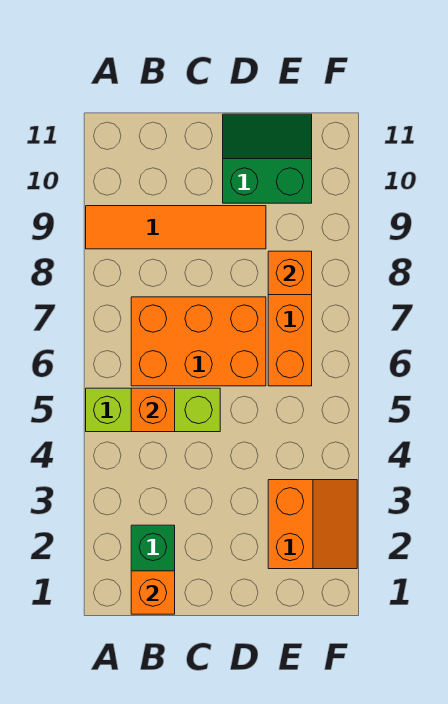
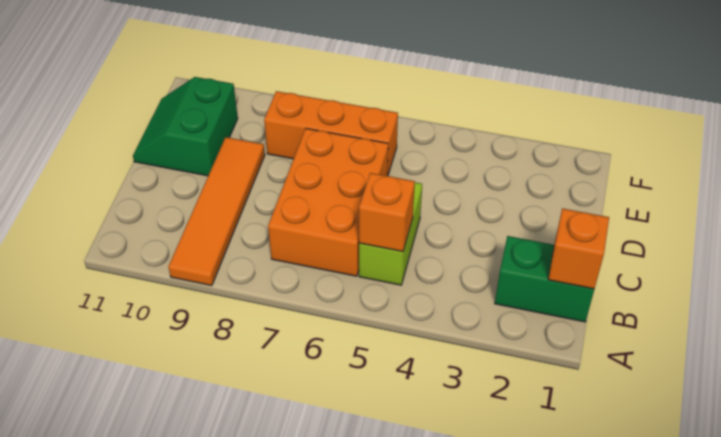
lime 1x3 brick [86,388,220,432] -> lime 1x2 brick [359,182,422,285]
orange 2x2 slope [268,480,357,569] -> none
orange 1x1 brick [268,251,312,295] -> none

